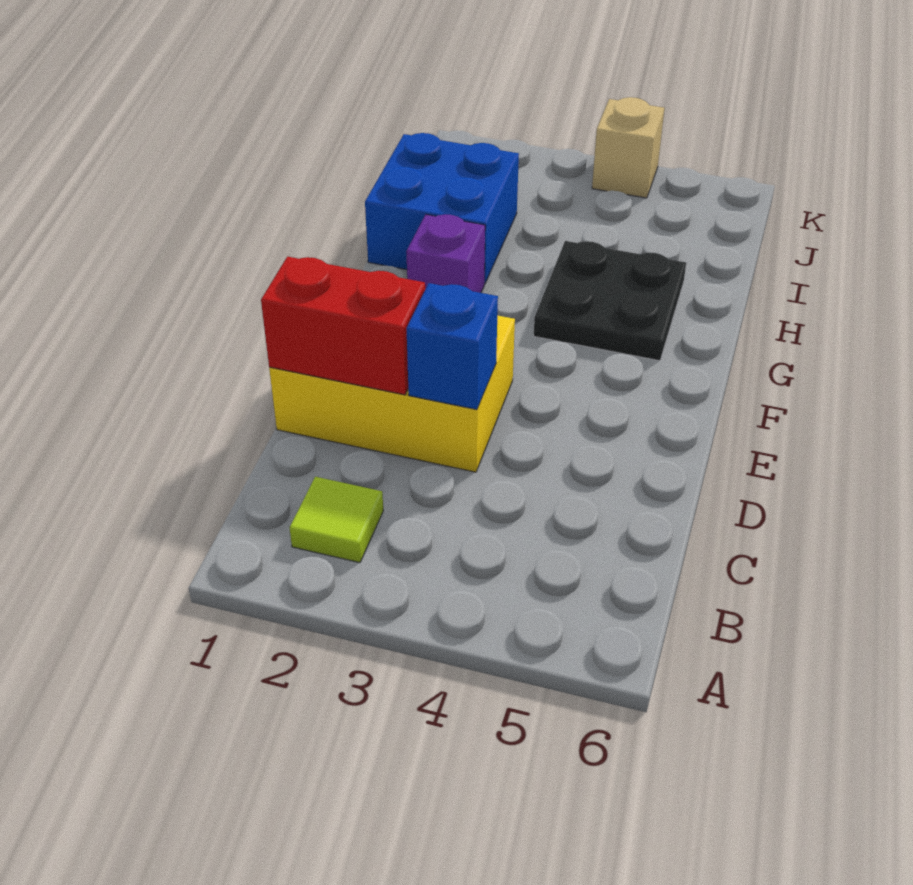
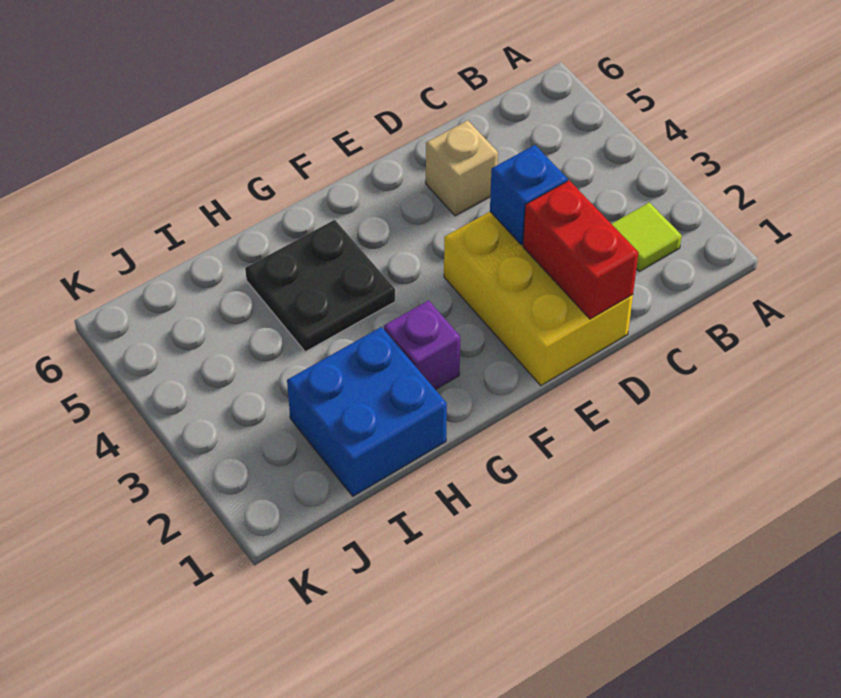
tan 1x1 brick [592,97,664,198] -> tan 1x1 brick moved to [426,120,498,216]

